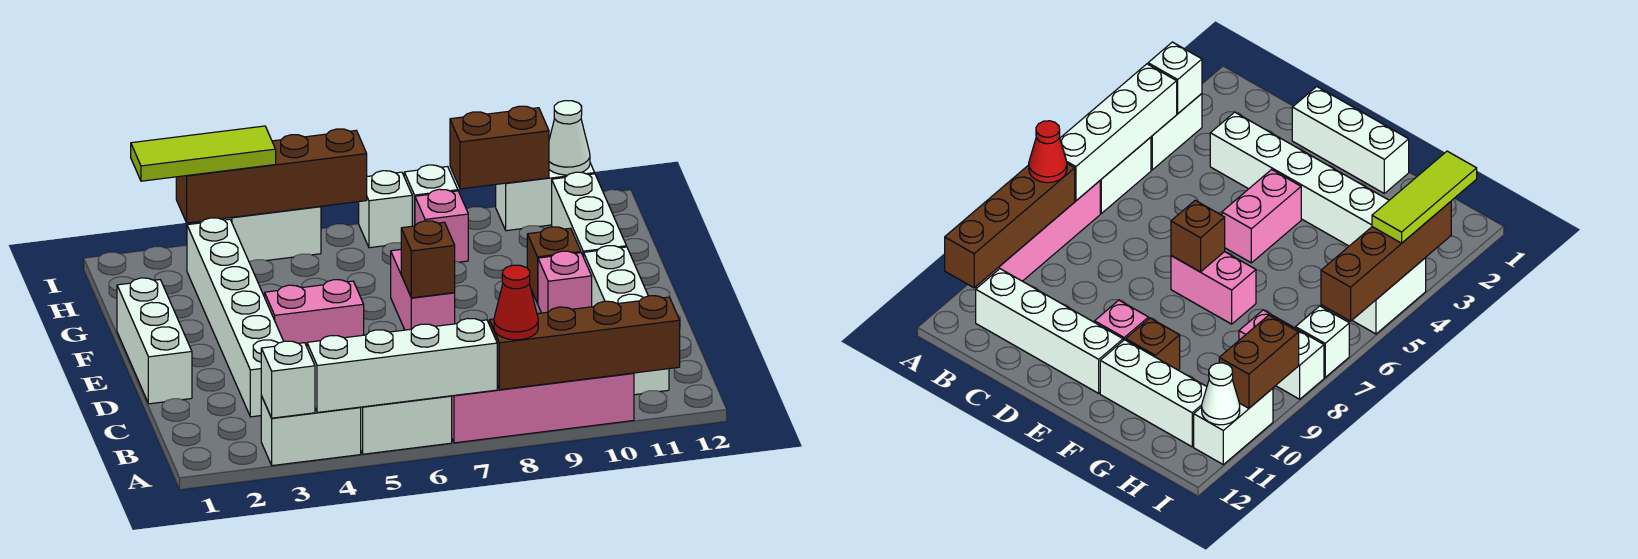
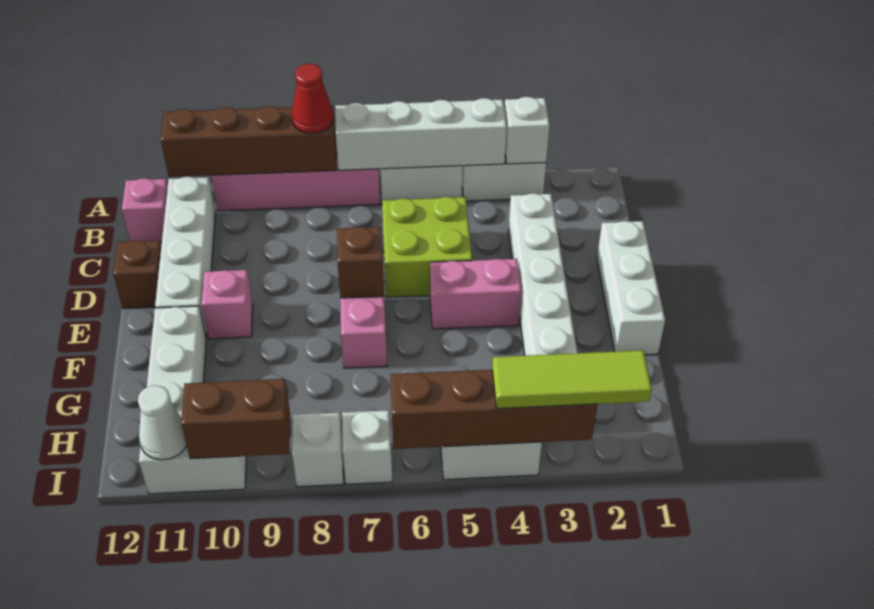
none -> lime 2x2 brick [382,197,472,297]
brown 1x1 brick [527,227,581,304] -> brown 1x1 brick moved to [113,241,161,309]
pink 1x1 brick [415,189,468,262] -> pink 1x1 brick moved to [122,178,168,243]

